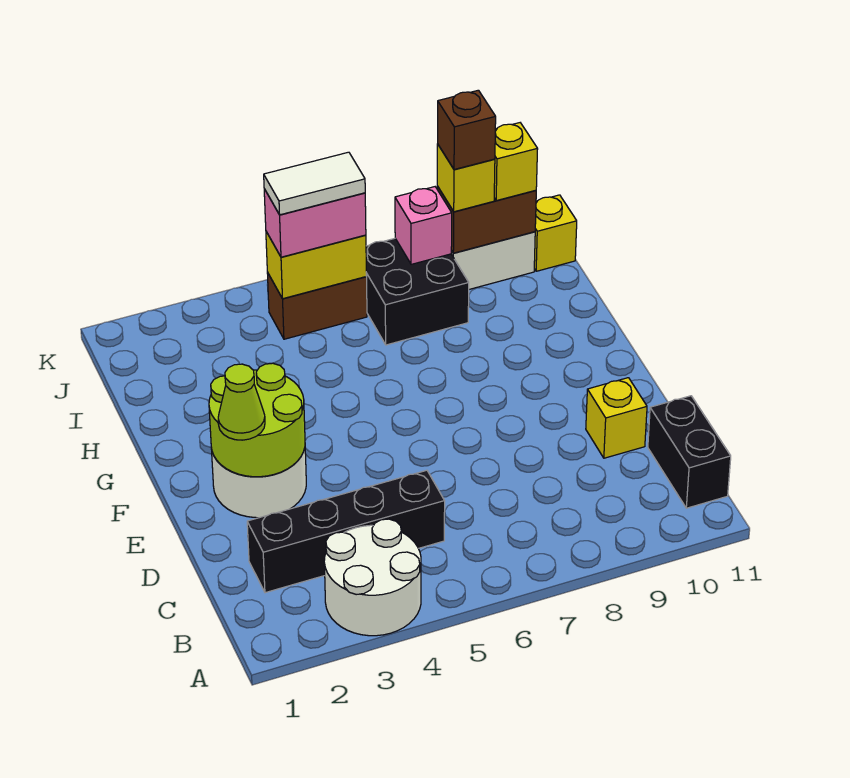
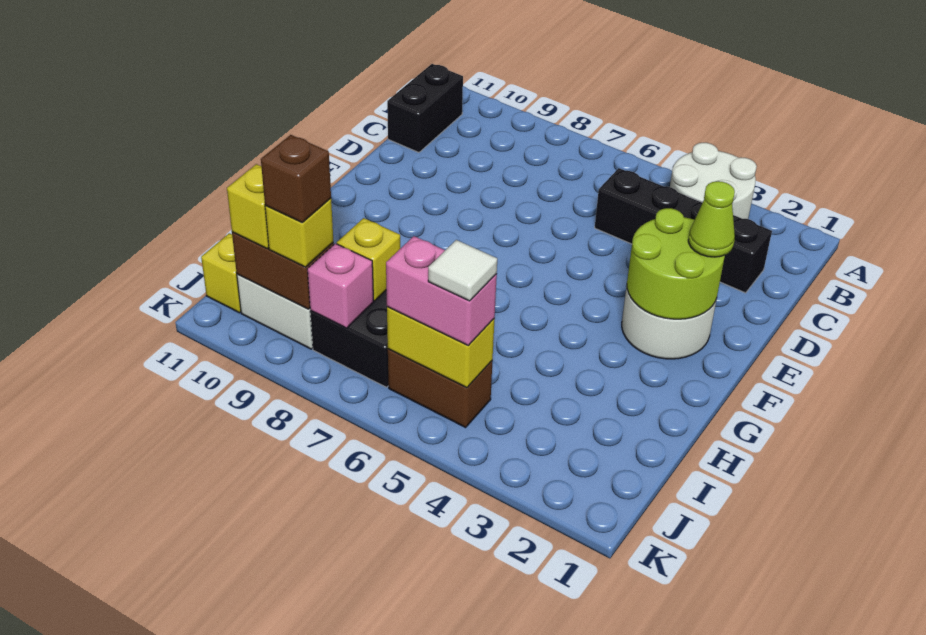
yellow 1x1 brick [586,378,647,458] -> yellow 1x1 brick moved to [337,218,400,301]
white 1x2 tile [264,152,365,215] -> white 1x1 tile [428,240,497,301]

